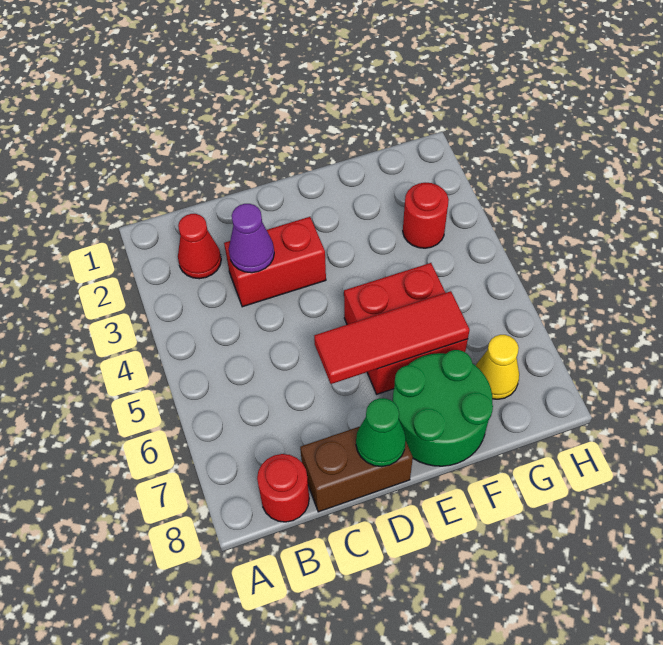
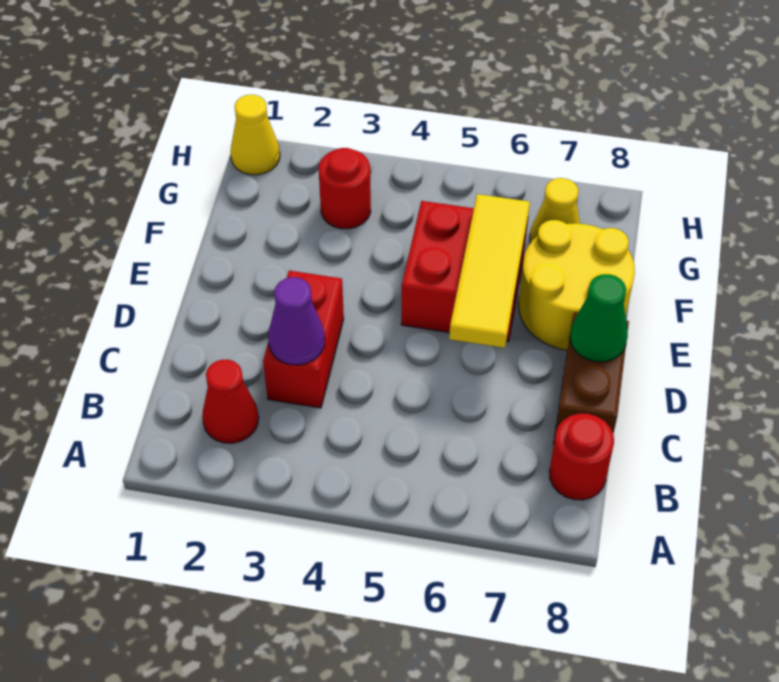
red 1x3 tile [314,291,470,384] -> yellow 1x3 tile [449,194,530,348]
green 2x2 round brick [393,350,493,466] -> yellow 2x2 round brick [519,220,635,350]
none -> yellow 1x1 cone [230,95,280,175]

